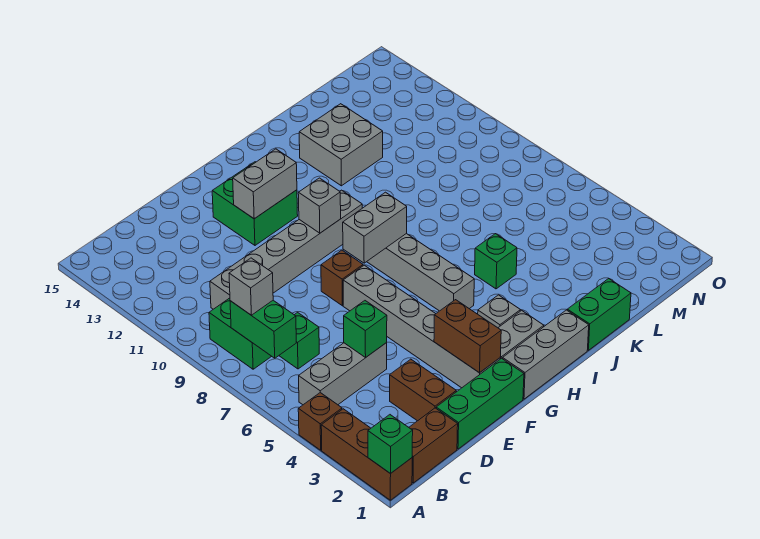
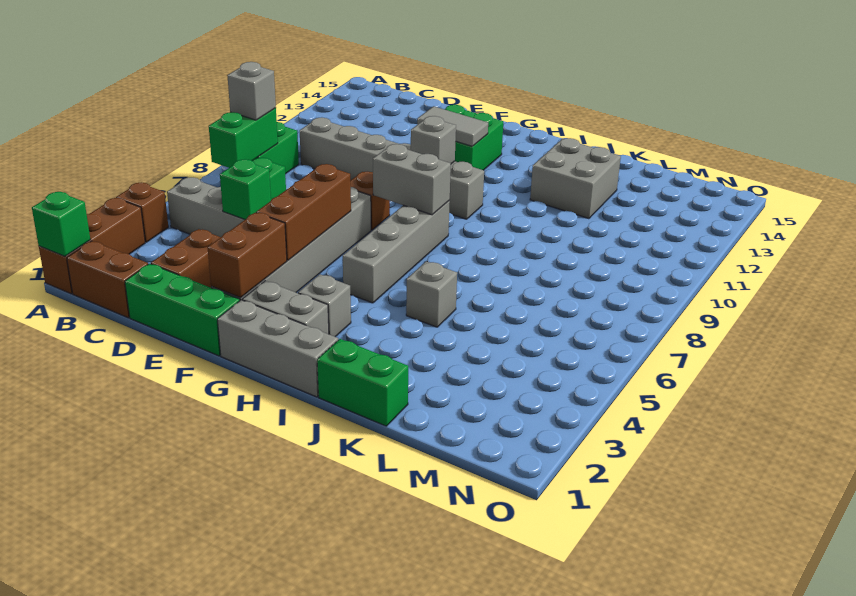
none -> brown 1x3 brick [256,164,351,260]
grey 1x2 brick [233,149,297,219] -> grey 1x2 tile [417,106,488,146]
green 1x1 brick [475,234,517,289] -> grey 1x1 brick [406,262,457,327]

